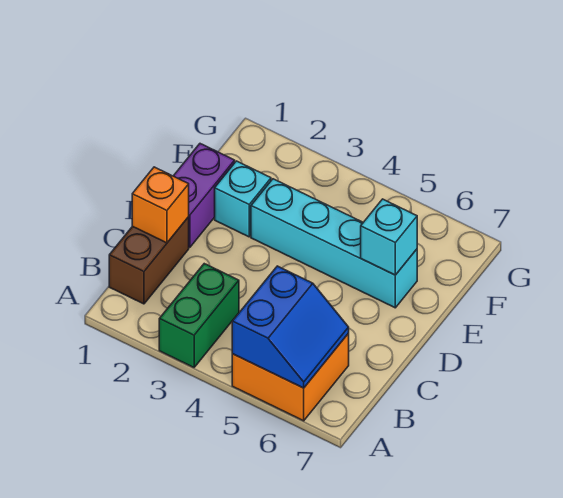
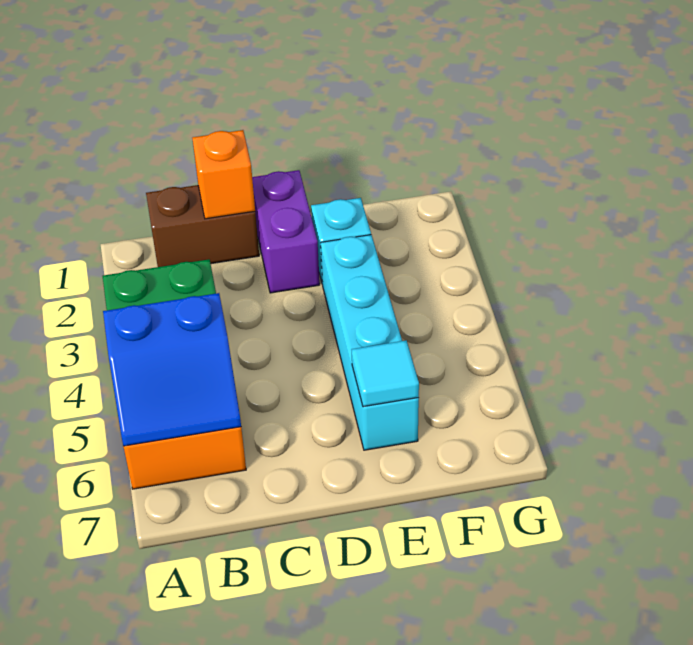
purple 1x2 brick [174,144,235,247] -> purple 1x2 brick turned to [252,170,320,293]
cyan 1x1 brick [361,199,417,275] -> cyan 1x1 tile [352,341,419,407]

